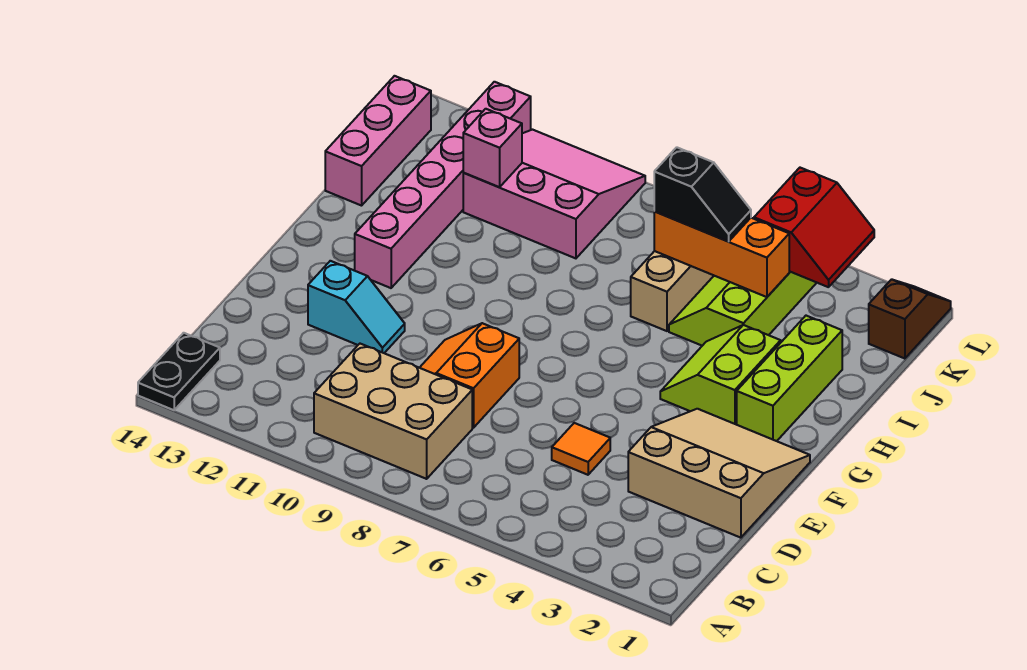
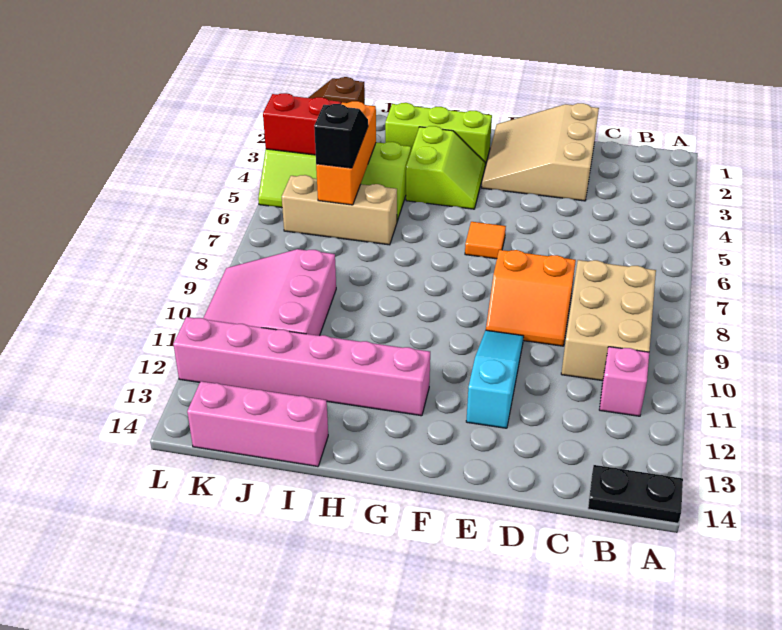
orange 1x1 tile [552,423,610,475] -> orange 1x1 tile moved to [465,222,506,259]
cyan 1x2 slope [308,261,405,353] -> cyan 1x3 slope [466,330,524,428]
lime 2x2 slope [660,325,781,425] -> lime 2x2 slope turned to [406,126,485,209]
pink 1x1 brick [463,109,522,187] -> pink 1x1 brick moved to [599,347,649,416]

